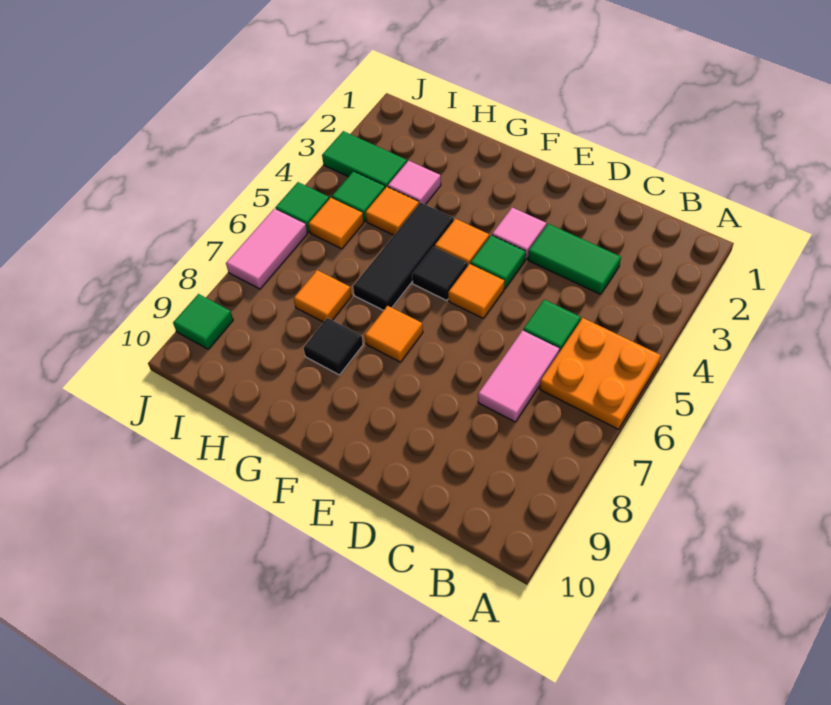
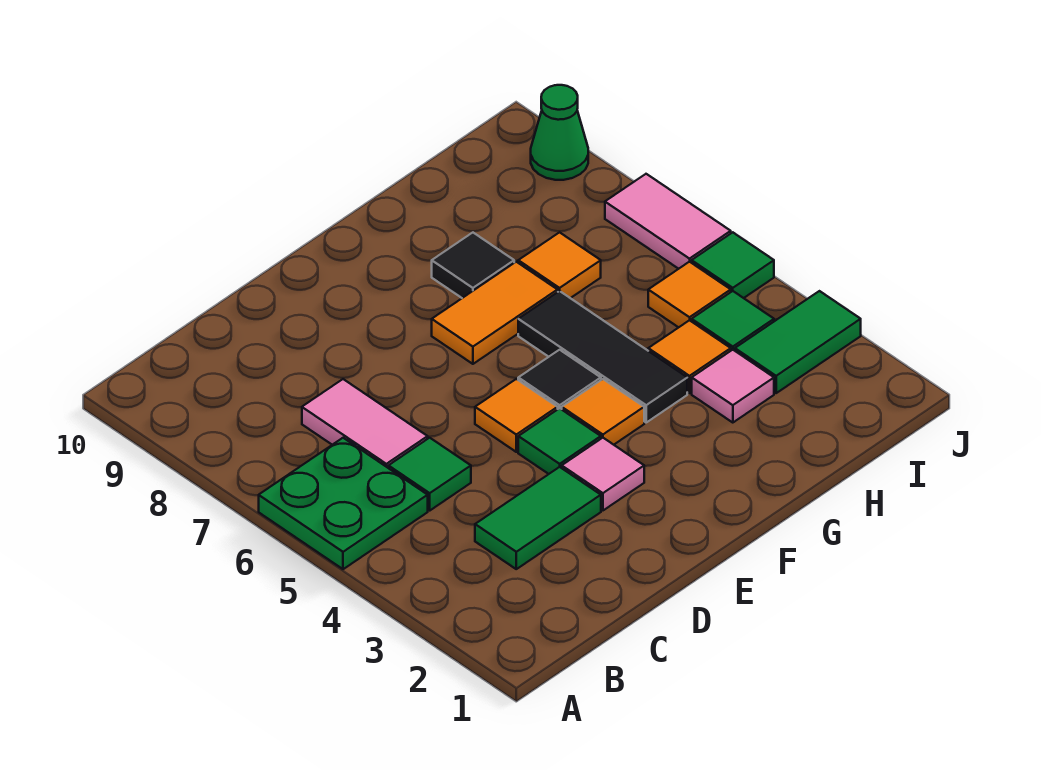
orange 2x2 plate [540,318,661,429] -> green 2x2 plate [259,438,428,569]
orange 1x1 tile [365,306,423,362] -> orange 1x2 tile [432,262,558,364]
green 1x1 tile [173,294,233,349] -> green 1x1 cone [531,85,588,180]

